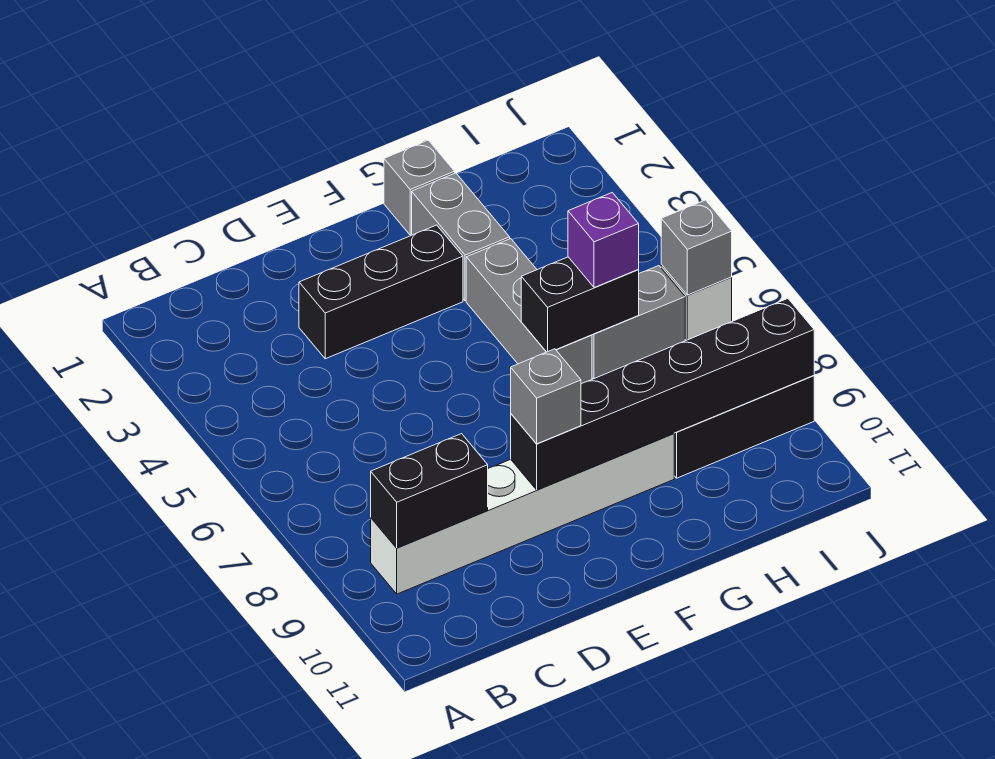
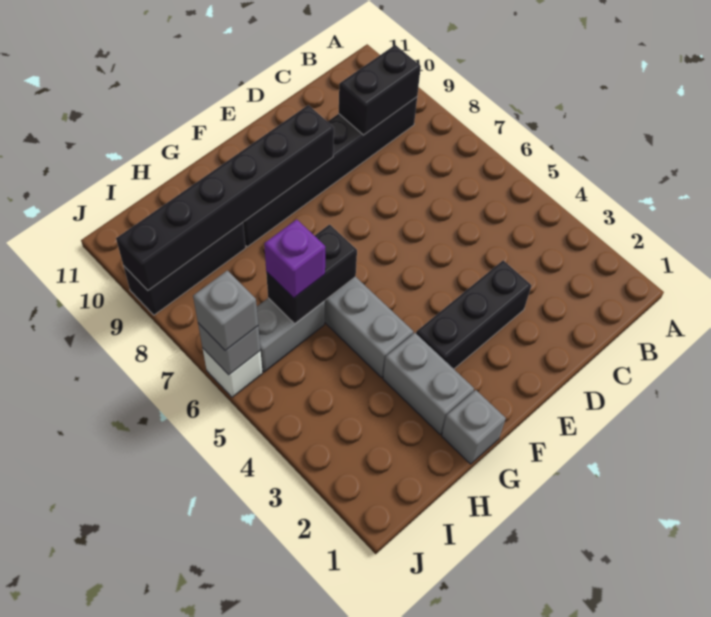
white 1x6 brick [371,434,674,594] -> black 1x6 brick [243,97,417,247]
grey 1x1 brick [511,349,581,444] -> grey 1x1 brick moved to [193,270,258,351]

